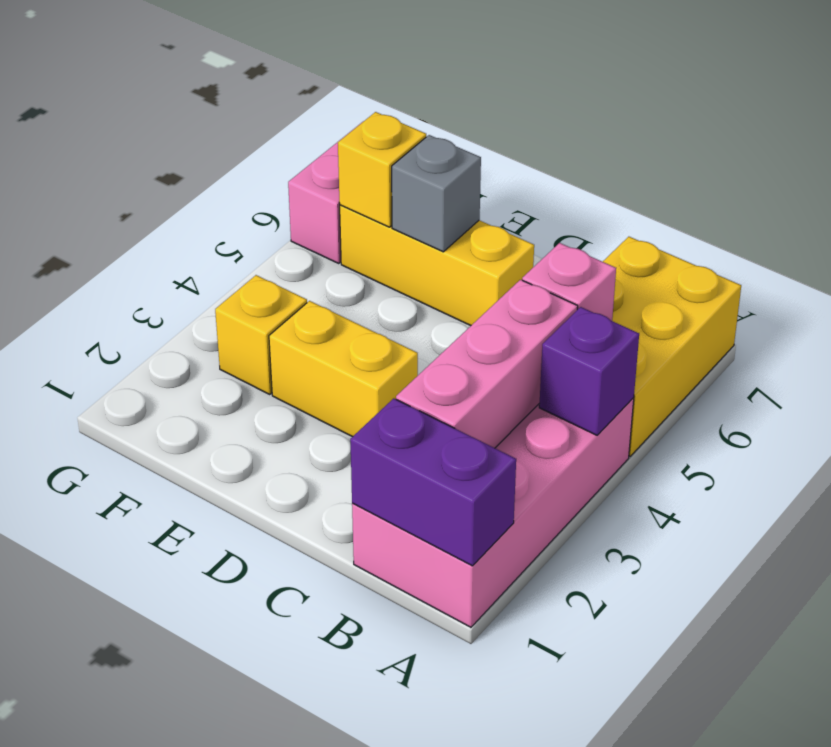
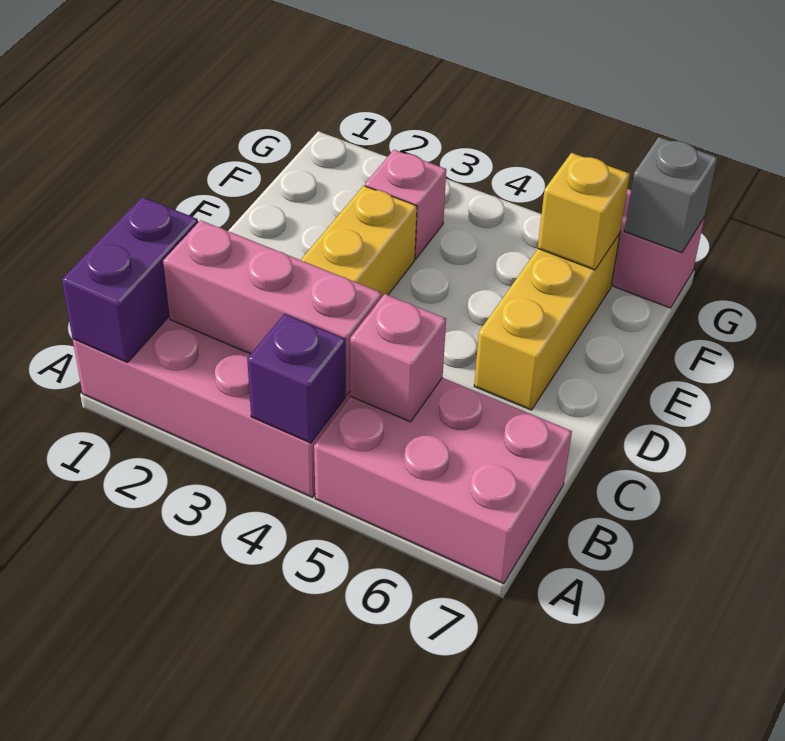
yellow 2x3 brick [603,237,741,456] -> pink 2x3 brick [314,378,572,584]
grey 1x1 brick [392,135,481,252] -> grey 1x1 brick moved to [624,137,717,253]
yellow 1x1 brick [215,275,307,394] -> pink 1x1 brick [365,150,446,259]

